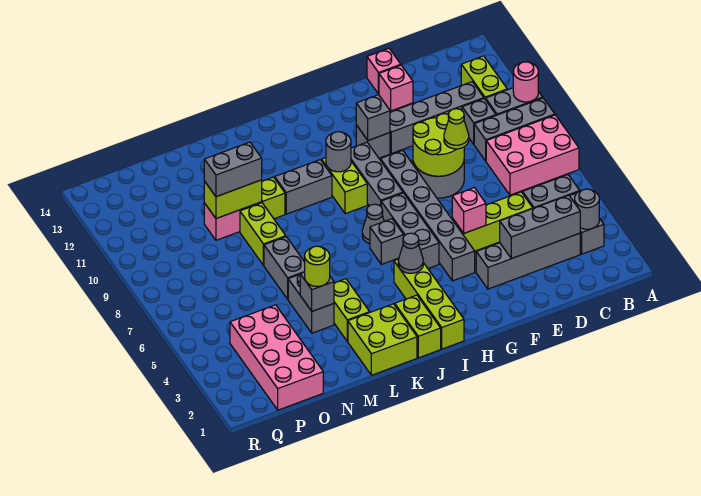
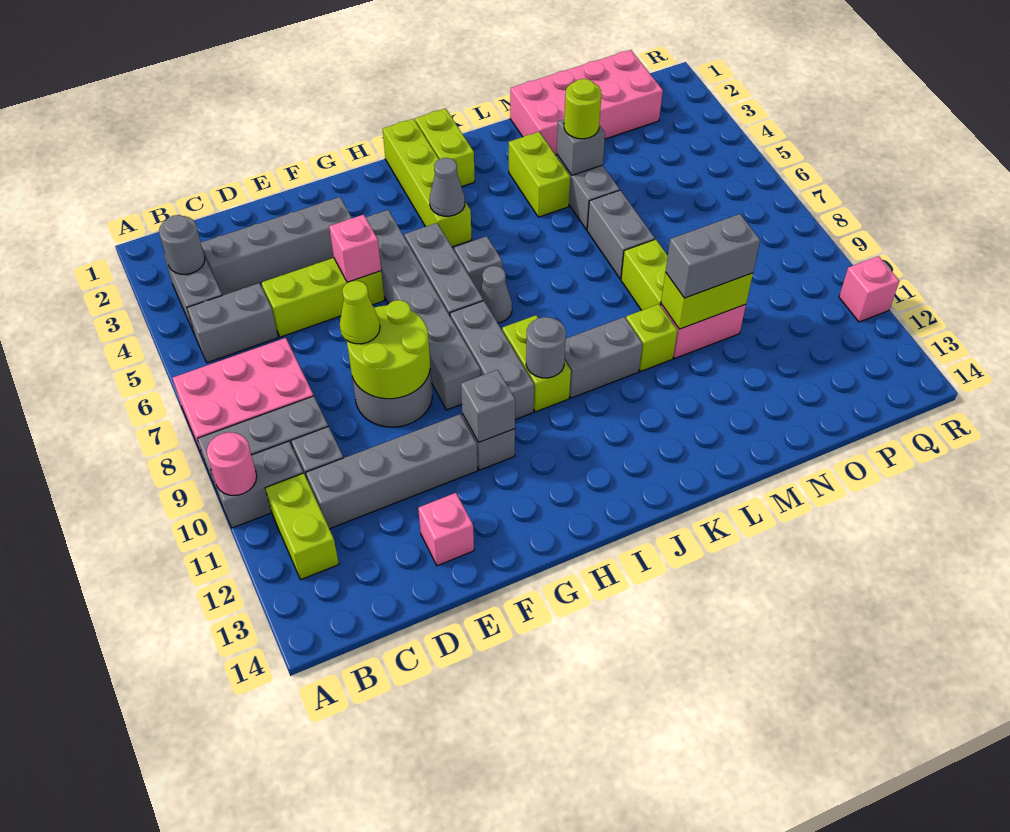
grey 1x3 brick [500,195,580,259] -> none
pink 1x1 brick [367,48,401,94] -> pink 1x1 brick moved to [839,256,899,322]
lime 2x2 brick [348,304,417,375] -> none
pink 2x4 brick [230,305,323,410] -> pink 2x4 brick turned to [510,50,663,155]

